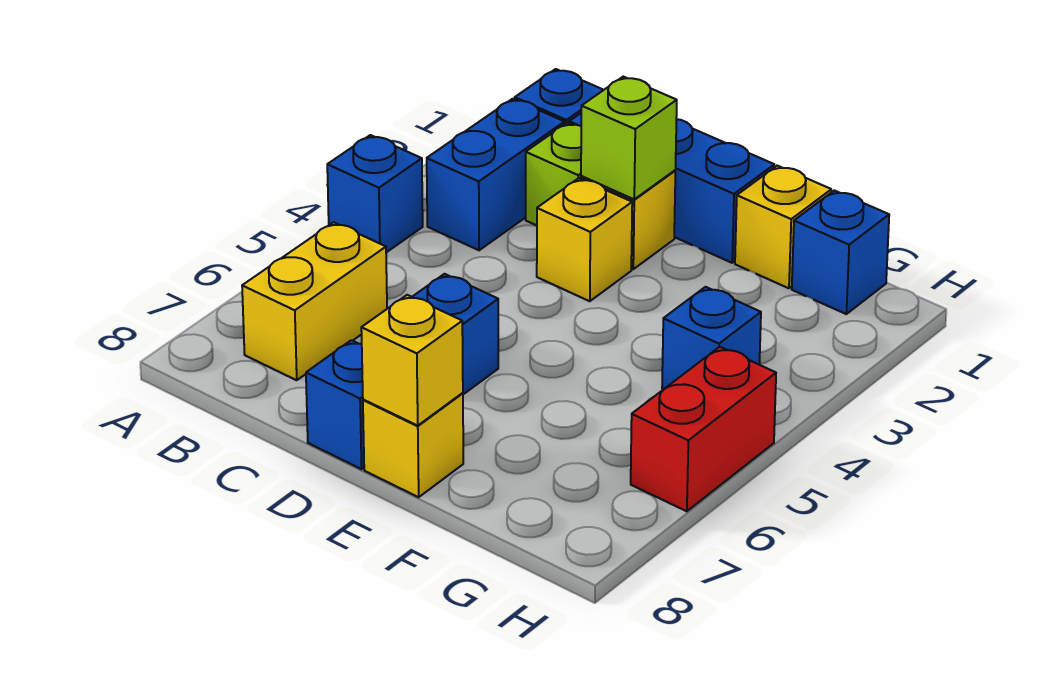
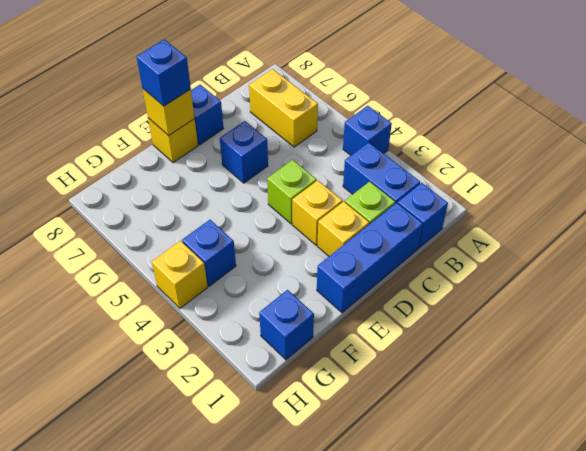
lime 1x1 brick [581,77,677,199] -> lime 1x1 brick moved to [267,160,317,224]
none -> blue 1x1 brick [137,40,191,106]
yellow 1x1 brick [735,166,831,288] -> yellow 1x1 brick moved to [152,241,208,308]
red 1x2 brick [631,347,776,511] -> none

